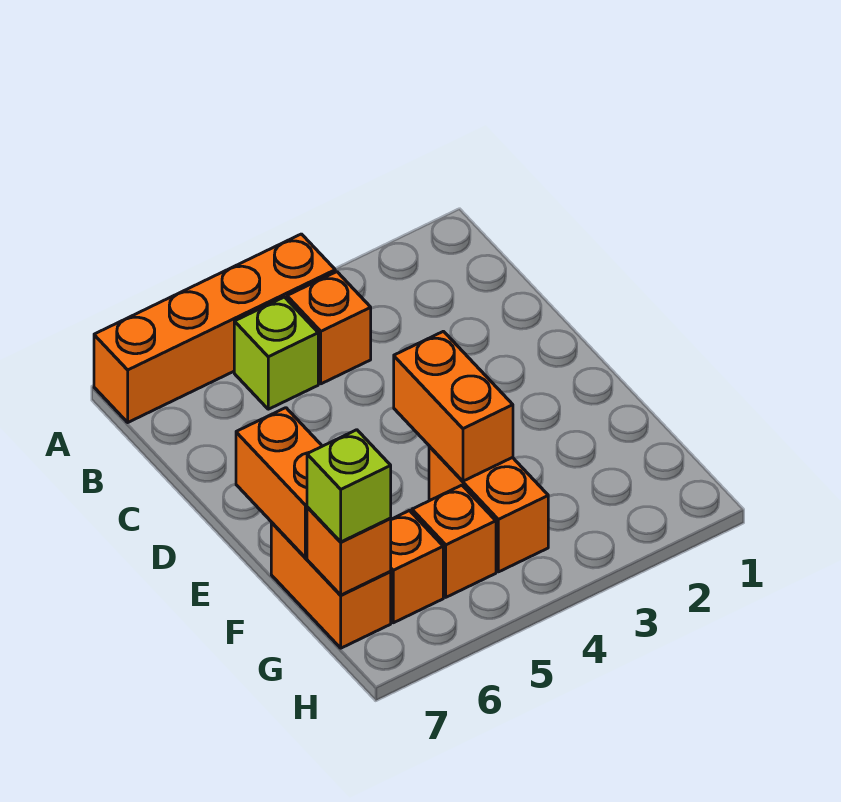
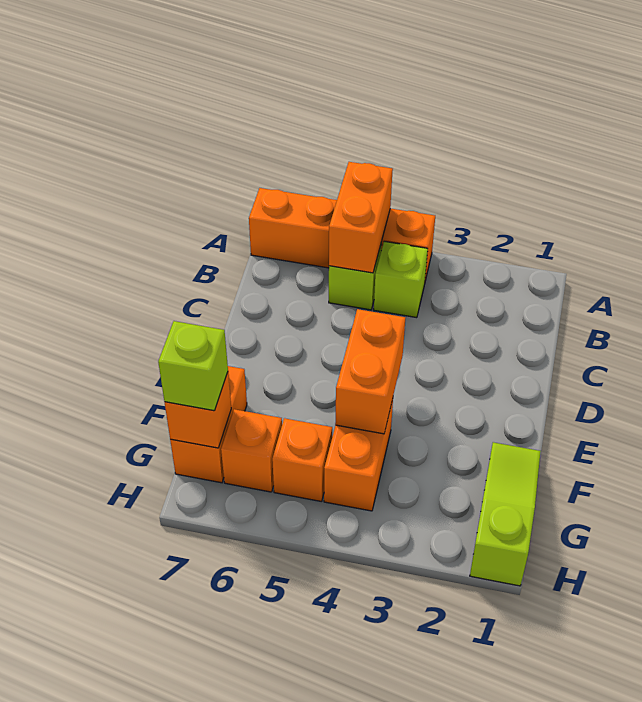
orange 1x1 brick [287,272,371,384] -> lime 1x1 brick [374,241,428,318]
orange 1x2 brick [236,408,322,557] -> orange 1x2 brick moved to [329,162,393,273]
none -> lime 1x3 slope [470,442,541,586]

